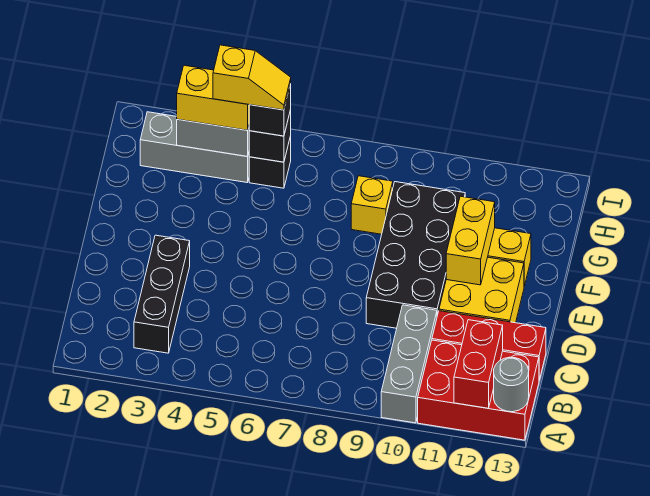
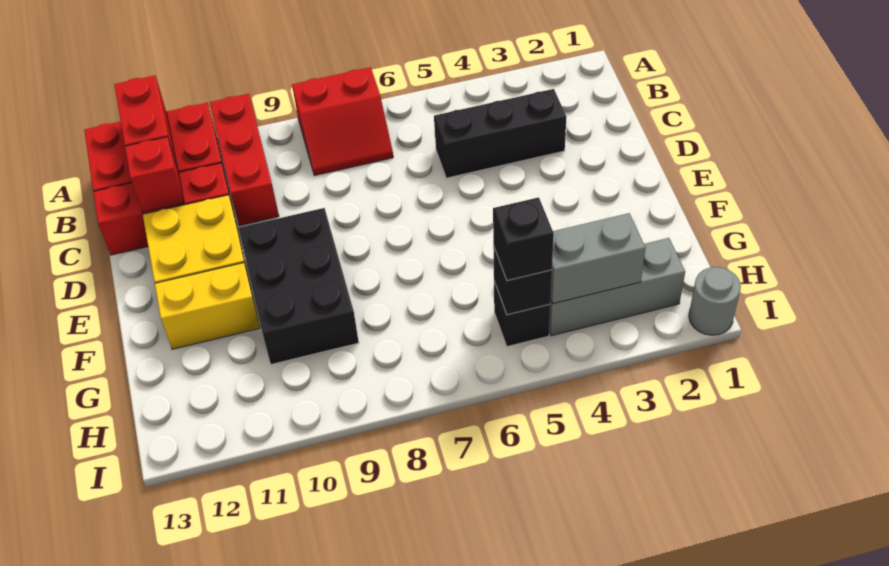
none -> red 2x2 slope [292,67,393,175]
grey 1x3 brick [381,305,437,423] -> red 1x3 brick [210,94,279,226]
grey 1x1 round brick [494,357,529,412] -> grey 1x1 round brick moved to [689,267,741,335]
black 1x3 brick [134,235,190,353] -> black 1x3 brick turned to [434,89,566,178]
none -> red 1x1 brick [125,137,184,212]
black 2x4 brick [366,182,465,328] -> black 2x3 brick [239,208,359,364]
yellow 1x2 brick [446,196,495,285] -> none
yellow 1x1 brick [351,176,393,234] -> none
yellow 1x2 brick [177,65,249,130] -> none
yellow 1x2 slope [213,45,291,110] -> none

